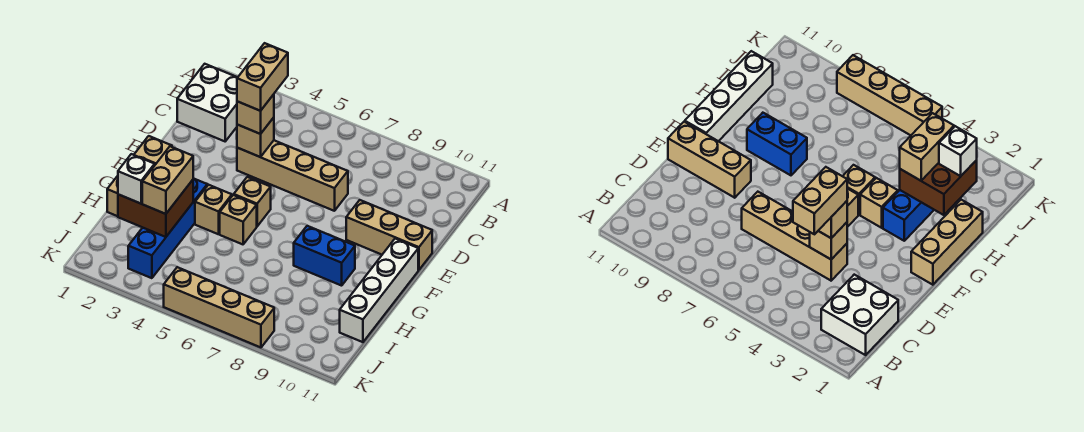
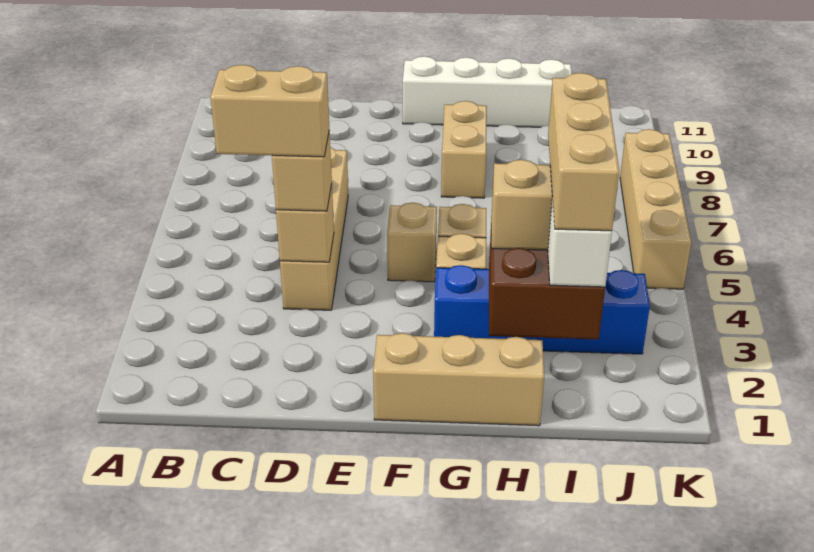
white 2x2 brick [177,64,238,141] -> none
tan 1x3 brick [346,200,432,270] -> tan 1x3 brick moved to [548,73,619,231]
blue 1x2 brick [294,226,355,286] -> tan 1x2 brick [441,101,487,198]

